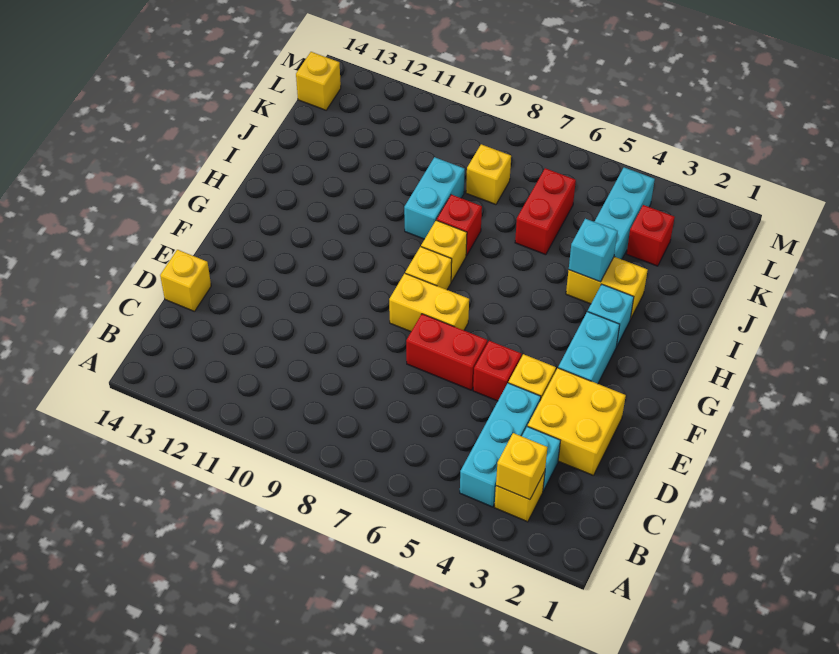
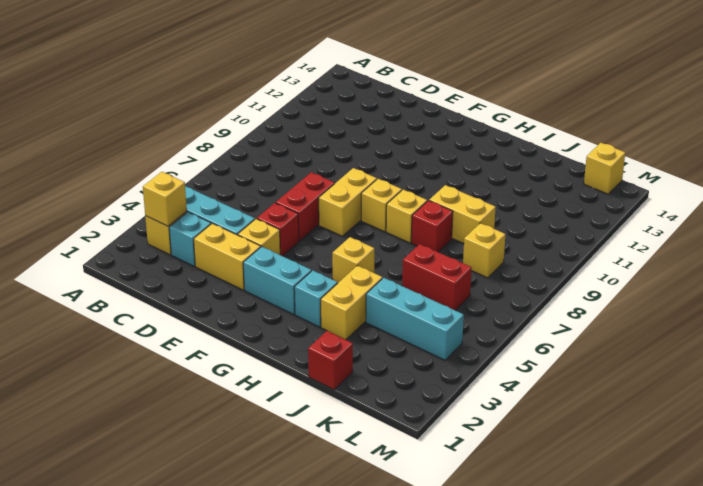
yellow 2x2 brick [528,368,626,476] -> yellow 1x2 brick [194,223,261,290]
yellow 1x1 brick [160,250,211,312] -> yellow 1x1 brick moved to [332,237,374,283]
cyan 1x1 brick [569,219,617,282] -> none
cyan 1x2 brick [404,157,465,239] -> yellow 1x2 brick [429,185,496,243]
red 1x1 brick [627,205,675,266] -> red 1x1 brick moved to [308,331,353,390]

